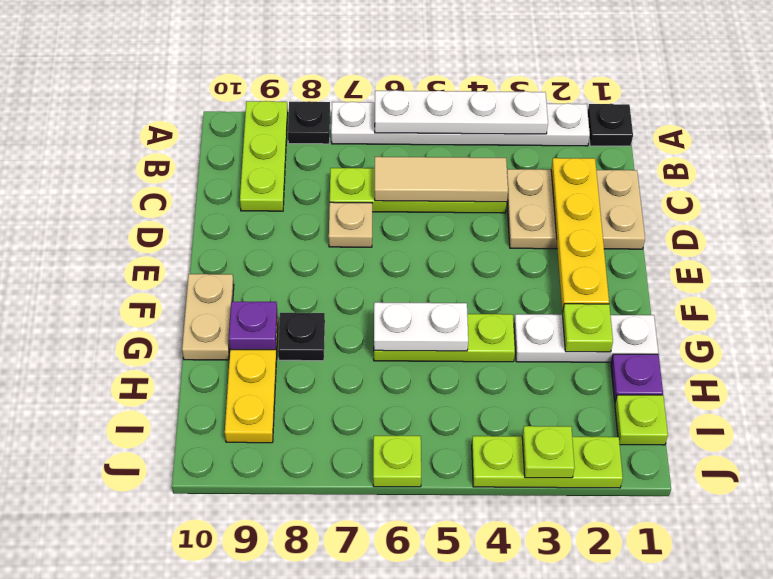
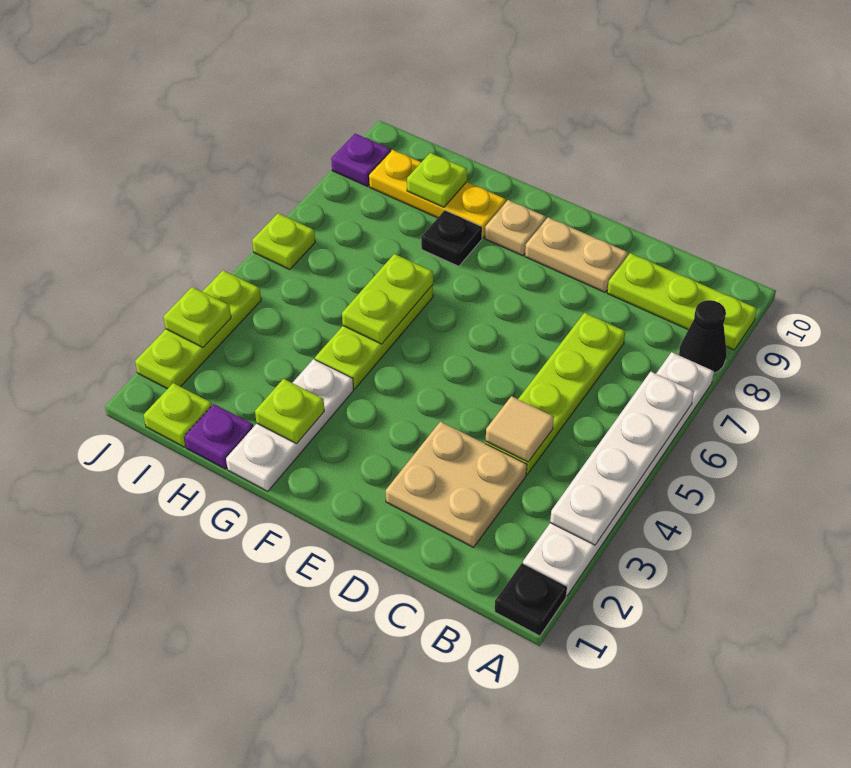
black 1x1 plate [288,101,330,144] -> black 1x1 cone [679,300,727,373]
tan 2x3 plate [507,169,645,249] -> tan 2x2 plate [386,422,527,547]
yellow 1x4 plate [551,158,609,312] -> none
tan 1x3 tile [375,157,508,202] -> tan 1x1 tile [486,396,554,462]
tan 1x1 plate [329,202,372,247] -> tan 1x1 plate moved to [485,200,546,256]
tan 1x2 plate [182,274,234,360] -> tan 1x2 plate moved to [525,218,628,292]
white 1x2 plate [374,302,468,351] -> lime 1x2 plate [342,254,433,344]
purple 1x1 plate [229,302,277,350] -> purple 1x1 plate moved to [331,134,391,186]
none -> lime 1x1 plate [407,153,467,207]

